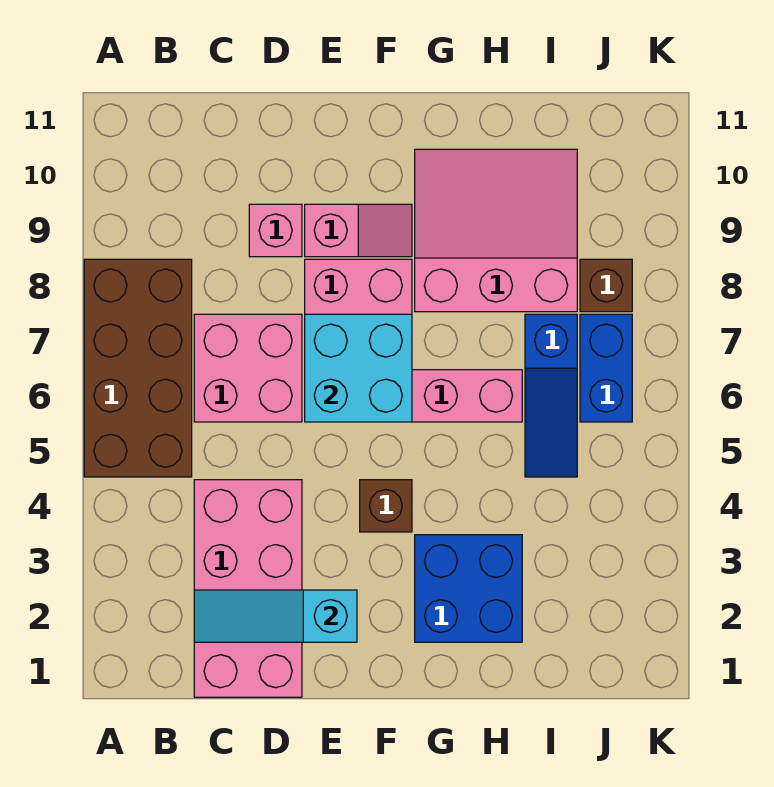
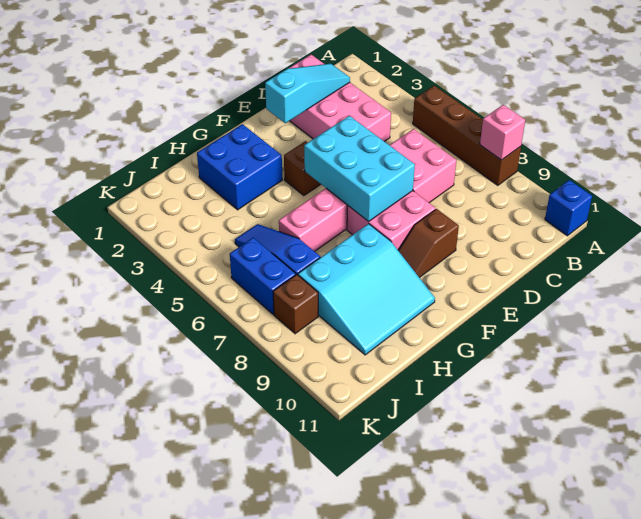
brown 2x4 brick [84,259,192,477] -> brown 1x4 brick [413,86,521,185]
none -> blue 1x1 brick [545,180,592,236]
pink 1x1 brick [249,204,302,257] -> pink 1x1 brick moved to [480,105,525,160]
cyan 2x2 brick [305,314,412,422] -> cyan 2x3 brick [304,116,415,222]
pink 1x2 slope [305,204,412,257] -> brown 1x2 slope [398,209,459,278]
pink 3x3 slope [415,149,577,312] -> cyan 3x3 slope [298,224,435,355]

